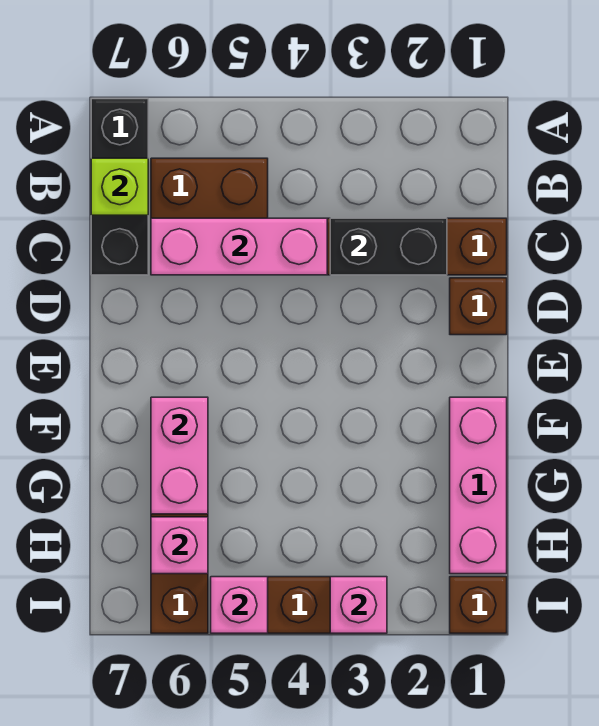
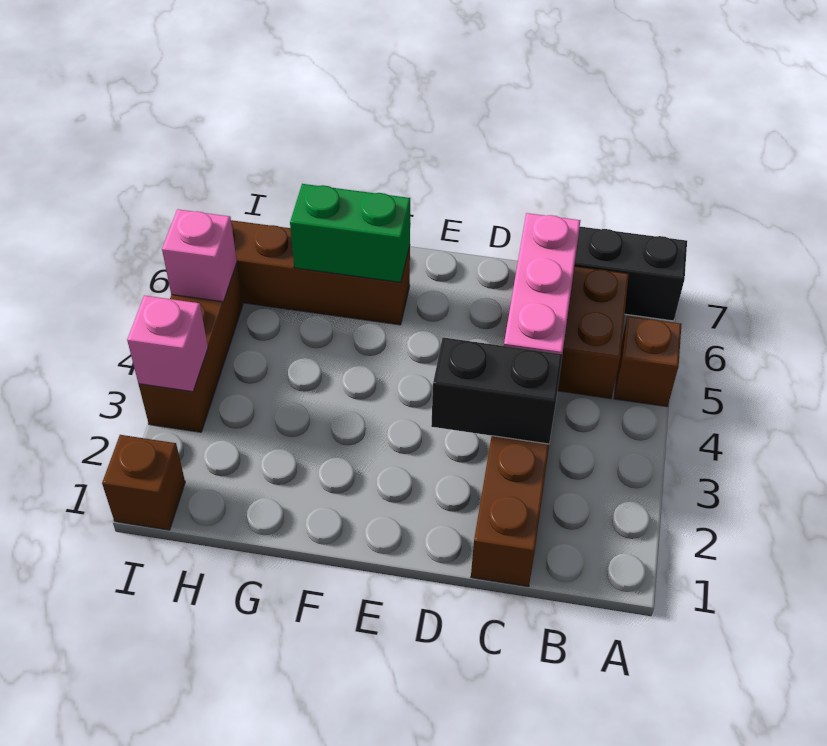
lime 1x1 brick [91,158,148,215] -> none
black 1x2 brick [330,218,447,275] -> black 1x2 brick turned to [431,337,562,444]
brown 1x1 brick [450,278,507,335] -> brown 1x1 brick moved to [614,316,682,407]
pink 1x3 brick [450,397,507,574] -> none
pink 1x2 brick [151,397,208,514] -> green 1x2 brick [290,184,410,283]
pink 1x1 brick [151,517,208,574] -> none

